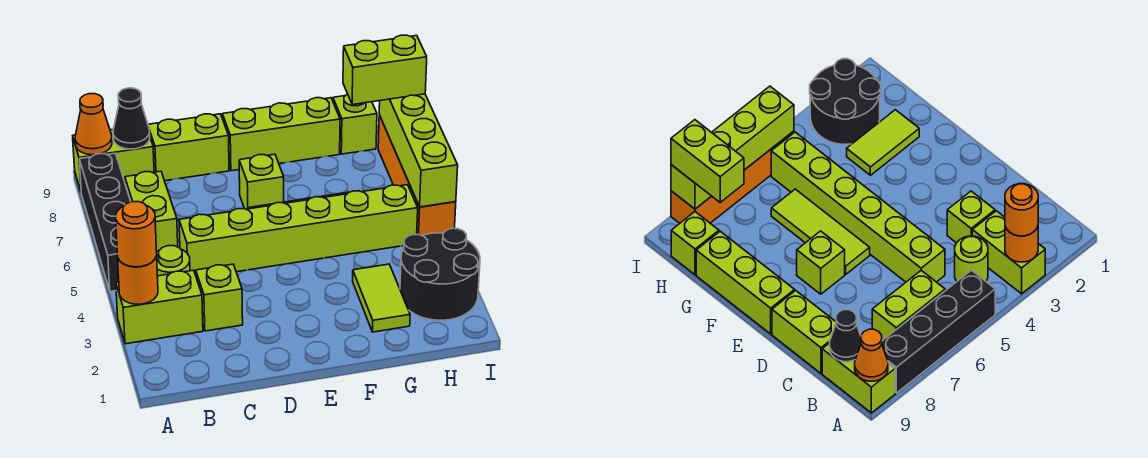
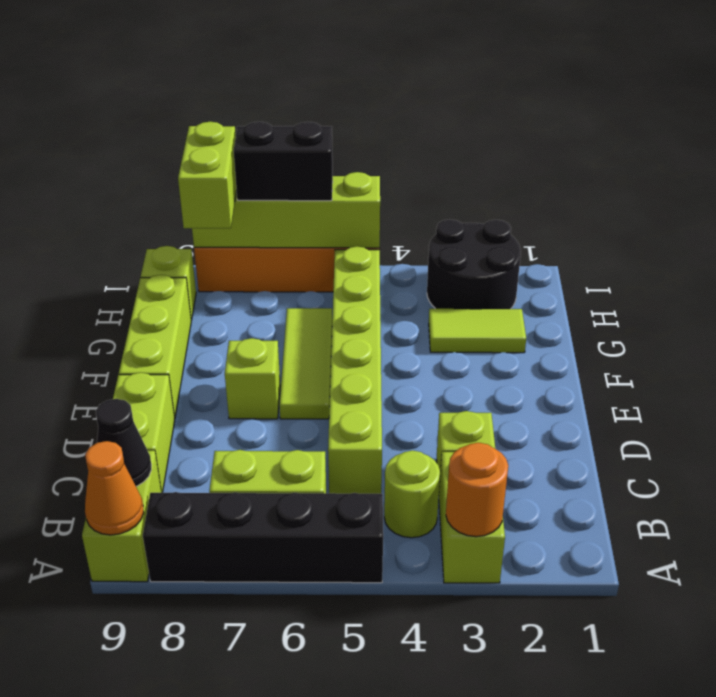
orange 1x1 round brick [115,202,157,267] -> none
none -> black 1x2 brick [234,122,333,201]

